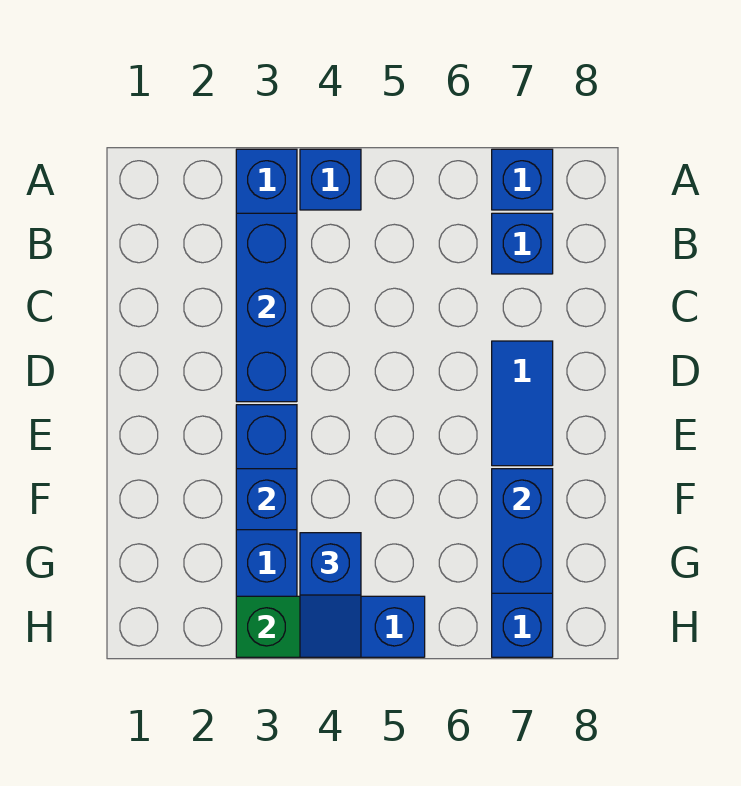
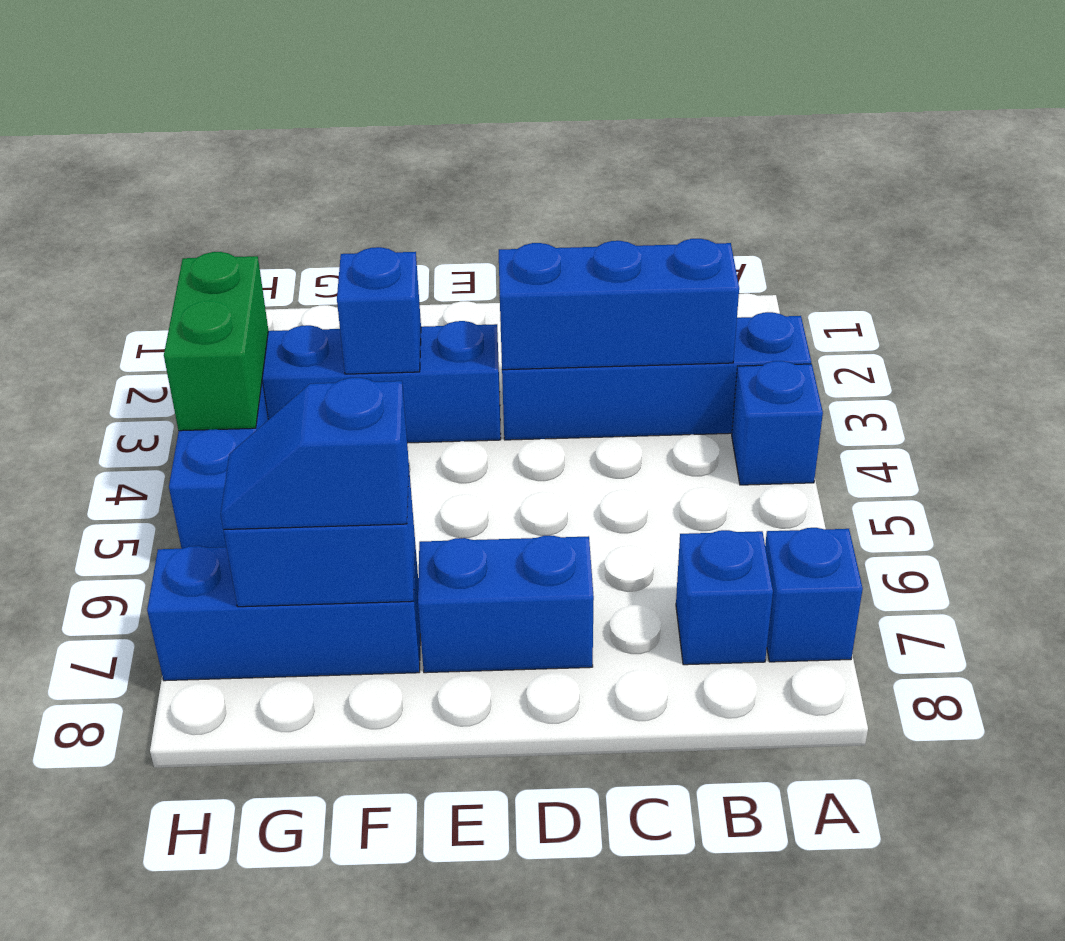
blue 1x2 tile [492,341,553,466] -> blue 1x2 brick [418,536,594,673]
blue 1x2 slope [300,533,361,657] -> blue 1x2 slope moved to [221,378,409,530]

